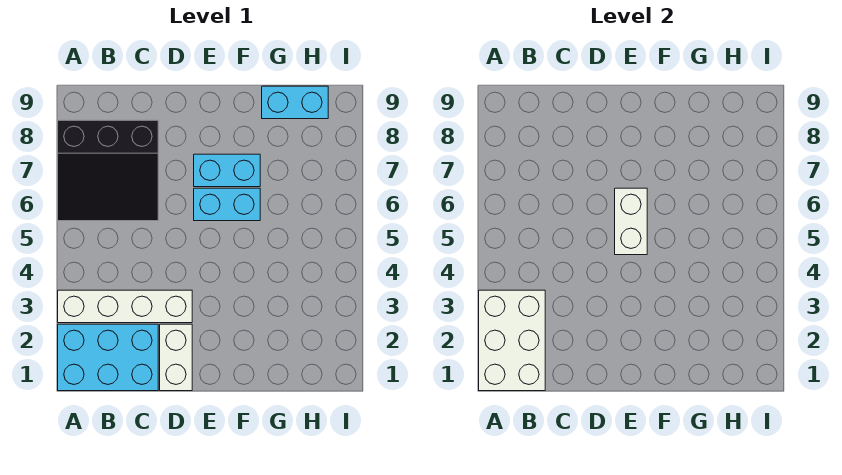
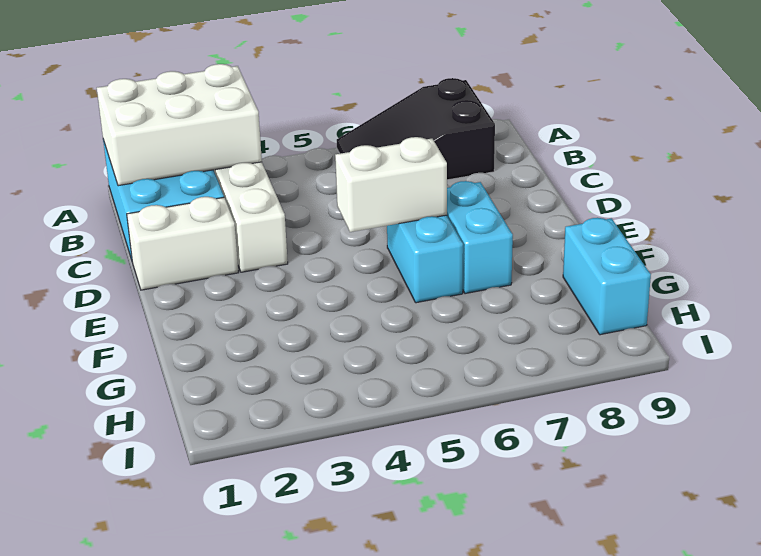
black 3x3 slope [58,120,158,221] -> black 2x3 slope [337,78,495,180]

